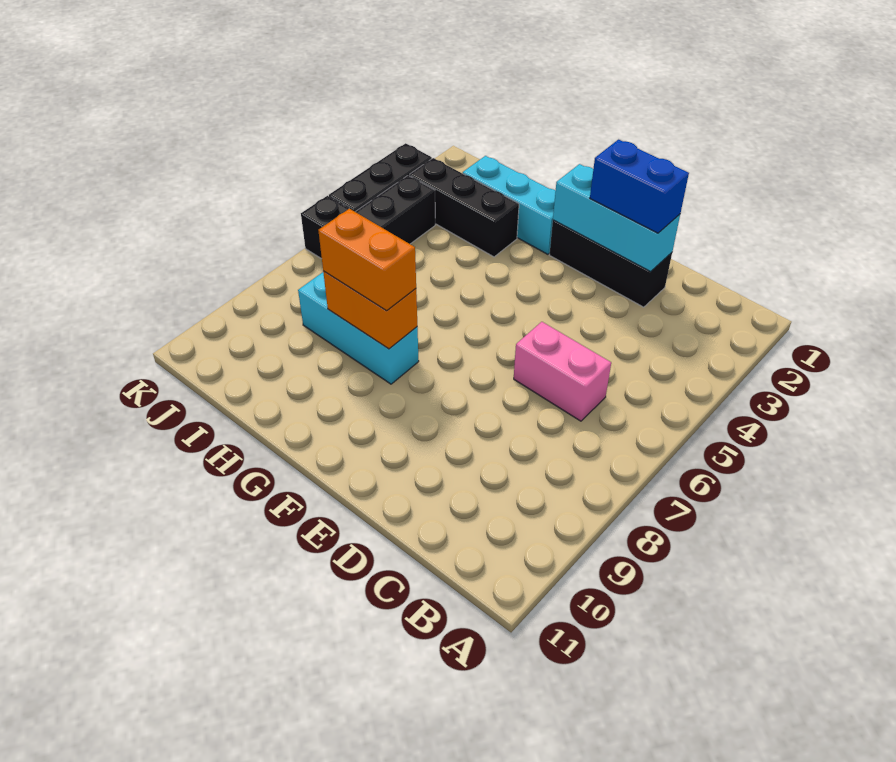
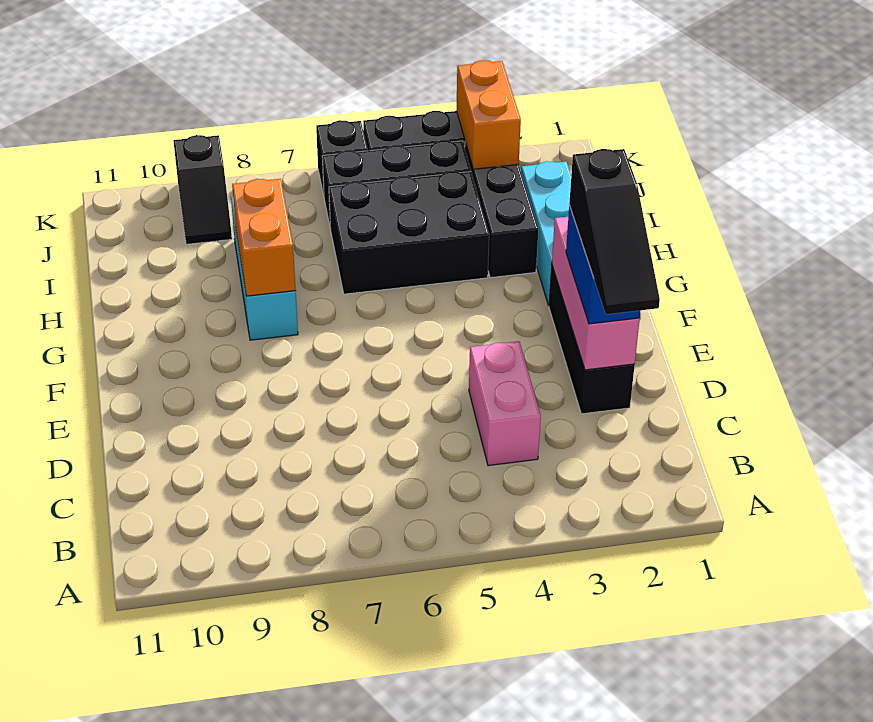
none -> black 1x3 slope [569,149,660,314]
pink 1x2 brick [514,322,611,421] -> pink 1x2 brick moved to [469,341,541,466]
cyan 1x3 brick [553,164,680,271] -> pink 1x3 brick [552,217,640,370]
orange 1x2 brick [318,209,416,311] -> orange 1x2 brick moved to [456,60,521,169]
none -> black 2x3 brick [329,172,489,294]
none -> black 1x2 slope [173,135,232,244]

